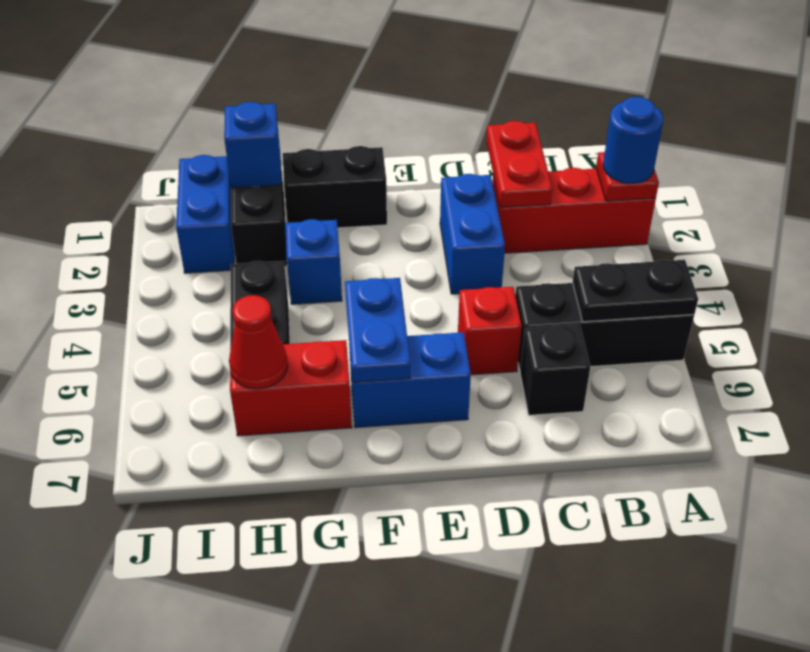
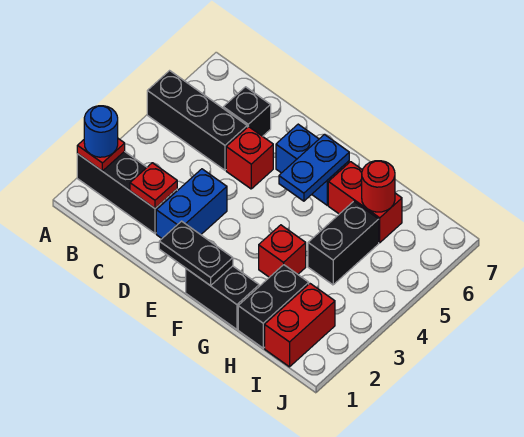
red 1x3 brick [493,168,656,253] -> black 1x3 brick [77,151,177,233]
black 1x2 plate [573,260,698,322] -> black 1x2 plate moved to [159,221,233,286]
red 1x2 plate [486,121,552,208] -> red 1x1 plate [130,163,177,208]
blue 1x1 brick [285,219,342,304] -> red 1x1 brick [259,225,306,277]
blue 1x1 brick [224,102,281,188] -> none
red 1x1 cone [229,295,288,389] -> red 1x1 round brick [362,161,395,212]
blue 1x2 brick [176,155,235,273] -> red 1x2 brick [265,284,335,367]

